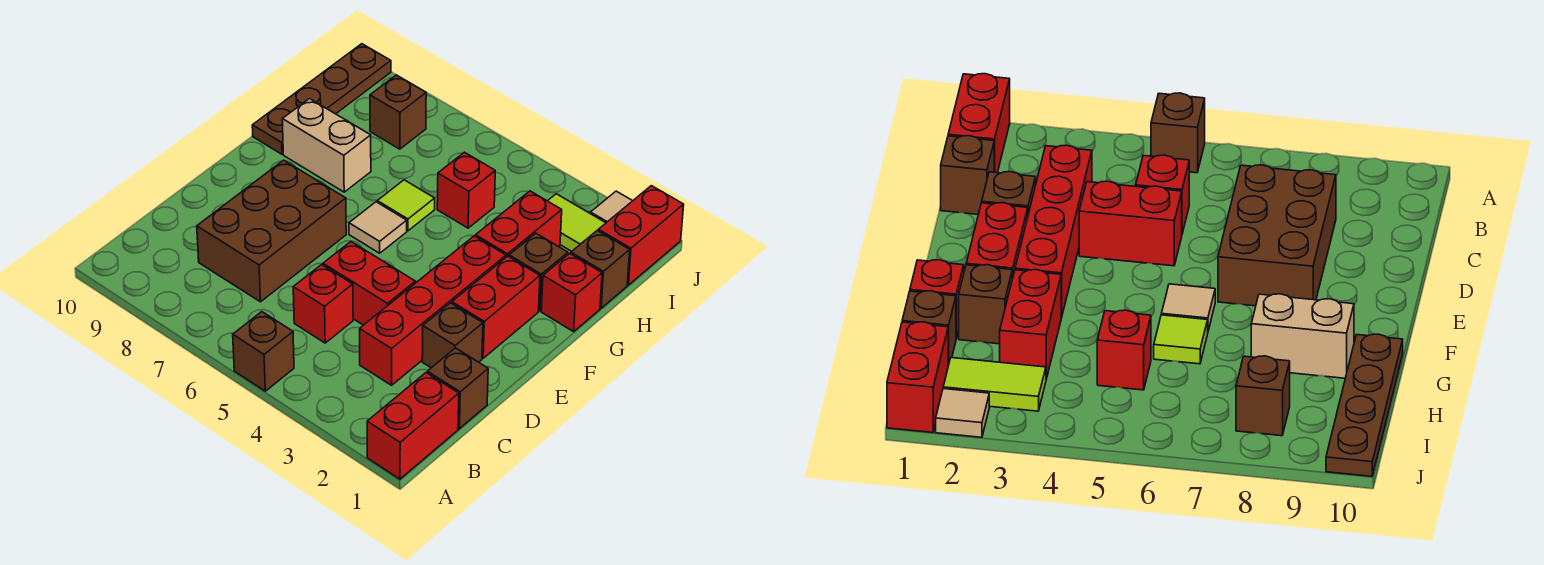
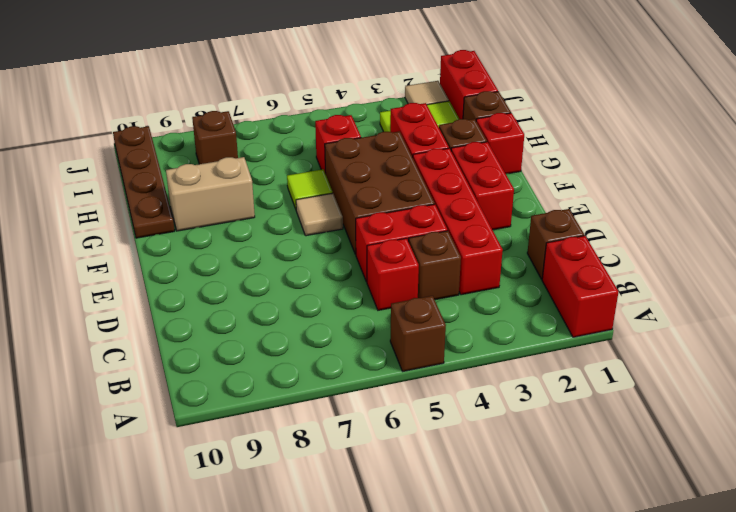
brown 2x3 brick [197,160,346,302] -> brown 2x3 brick moved to [325,131,435,254]
brown 1x1 brick [422,303,483,368] -> brown 1x1 brick moved to [409,231,461,300]

